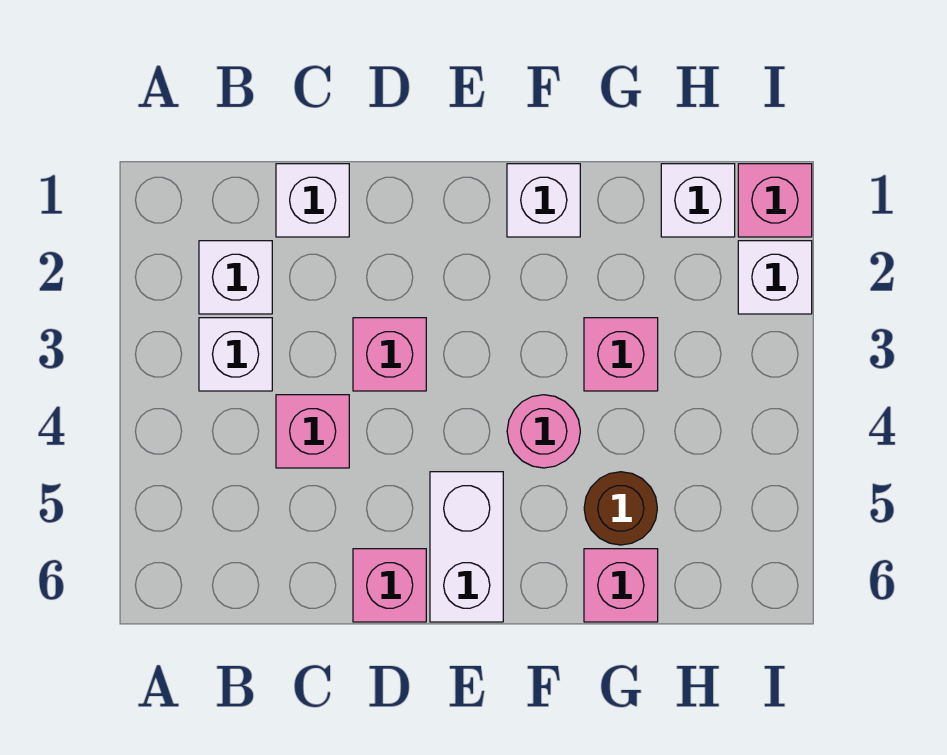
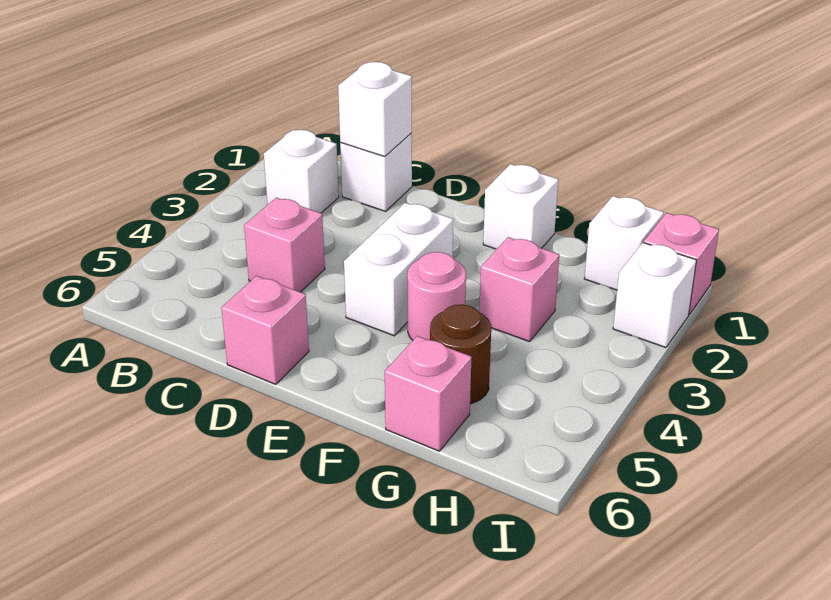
white 1x1 brick [199,318,272,391] -> white 1x1 brick moved to [338,62,412,157]
pink 1x1 brick [353,318,426,391] -> none
white 1x2 brick [430,472,503,622] -> white 1x2 brick moved to [344,203,453,336]

